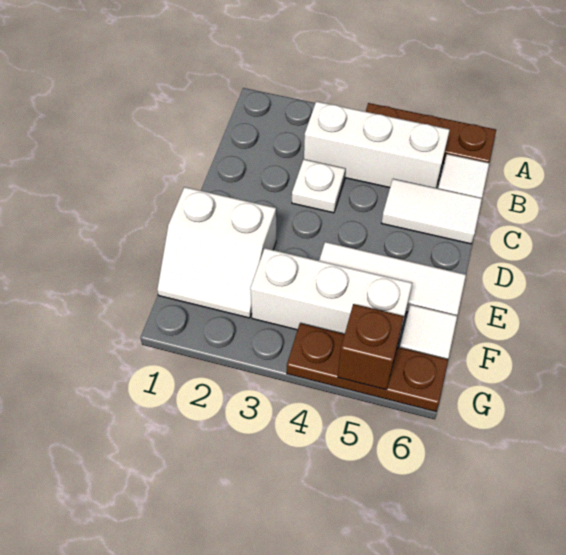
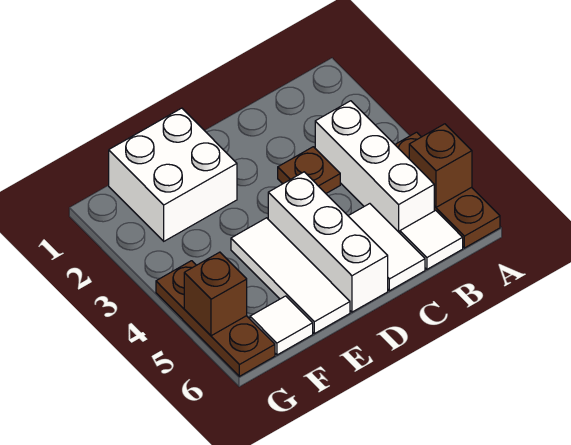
none -> brown 1x1 brick [409,124,472,207]
white 1x1 plate [292,159,345,213] -> brown 1x1 plate [278,147,340,193]
white 2x2 slope [157,187,276,318] -> white 2x2 brick [109,108,237,241]
white 1x3 brick [250,248,412,342] -> white 1x3 brick moved to [268,172,388,312]

